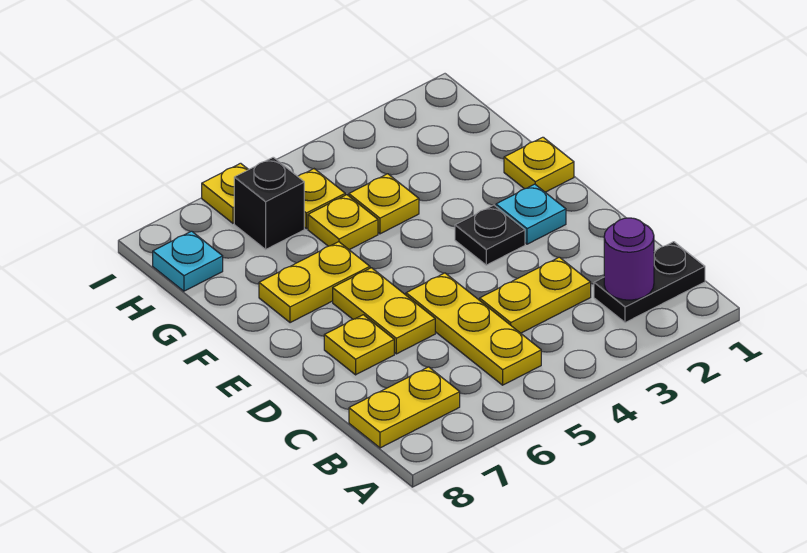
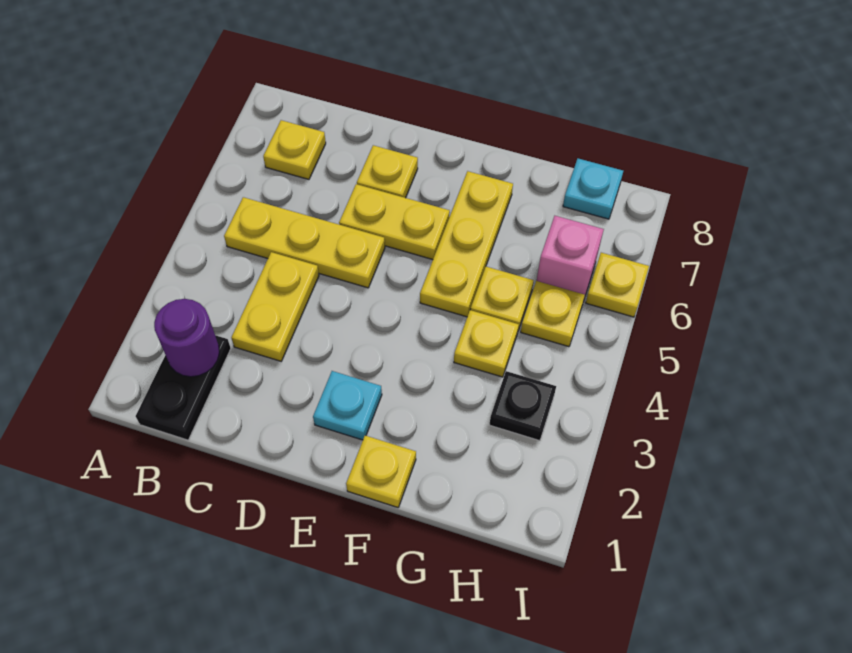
yellow 1x2 plate [349,367,460,448] -> yellow 1x1 plate [263,120,326,179]
black 1x1 plate [455,205,525,265] -> black 1x1 plate moved to [490,371,556,441]
yellow 1x2 plate [259,242,370,323] -> yellow 1x3 plate [420,171,513,317]
black 1x1 brick [234,157,304,249] -> pink 1x1 brick [537,216,604,298]

